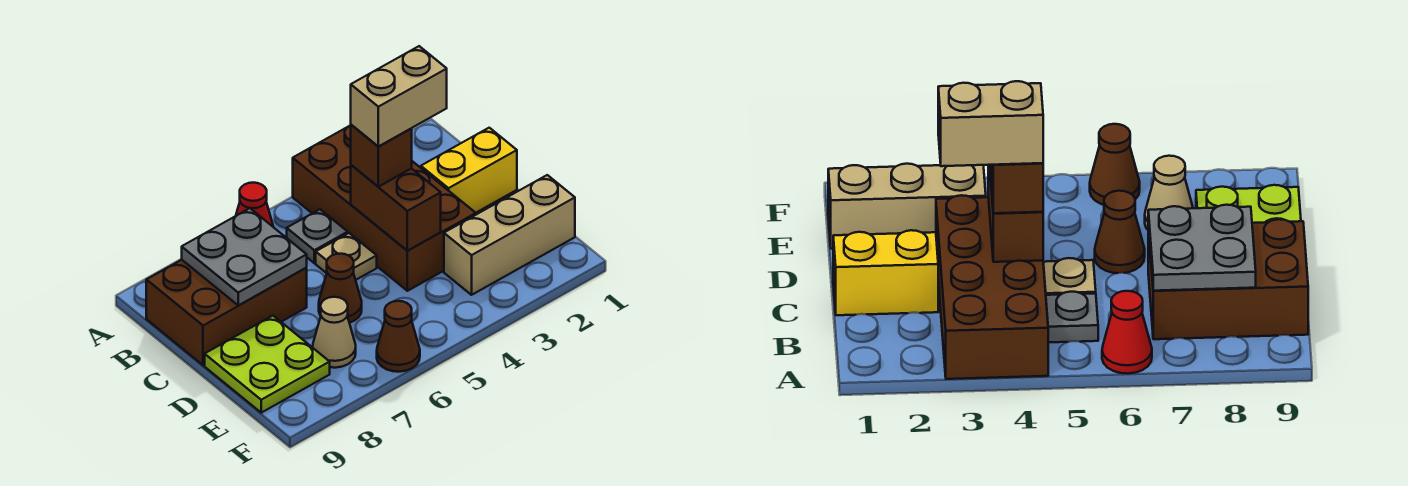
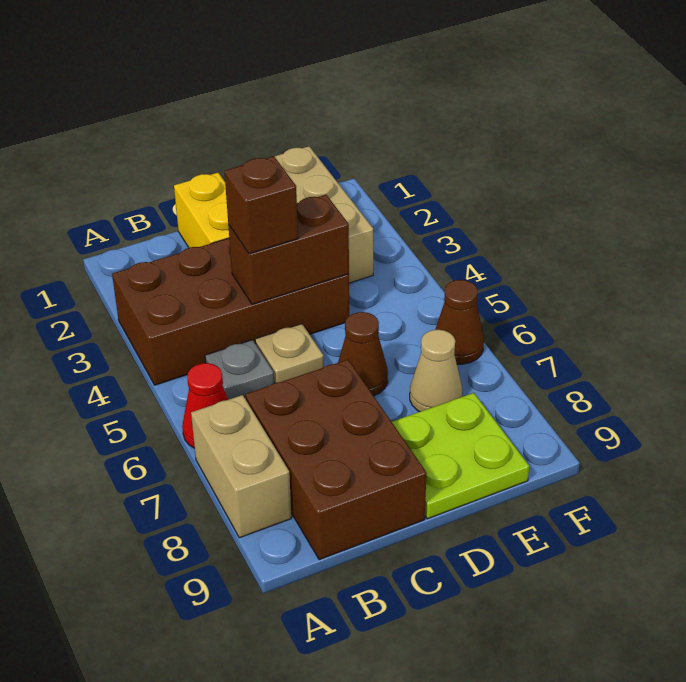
grey 2x2 plate [182,208,307,305] -> none
tan 1x2 brick [351,46,447,146] -> tan 1x2 brick moved to [191,395,292,538]

